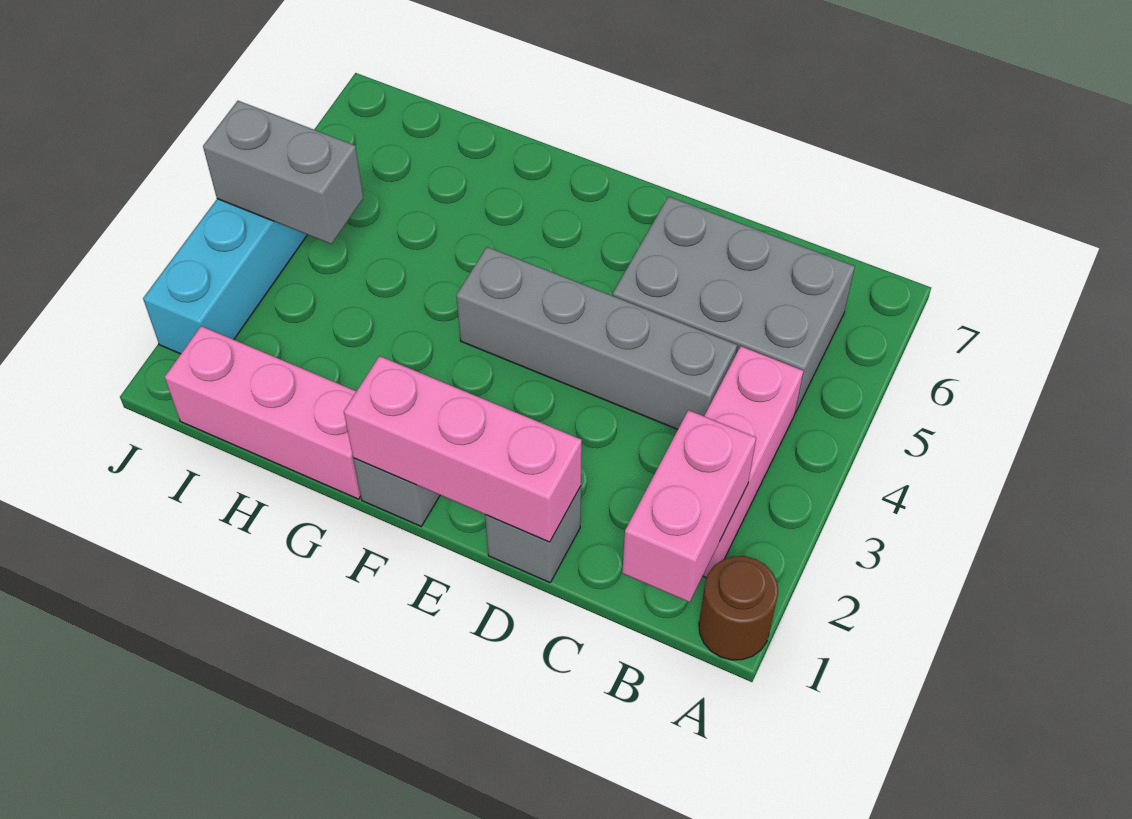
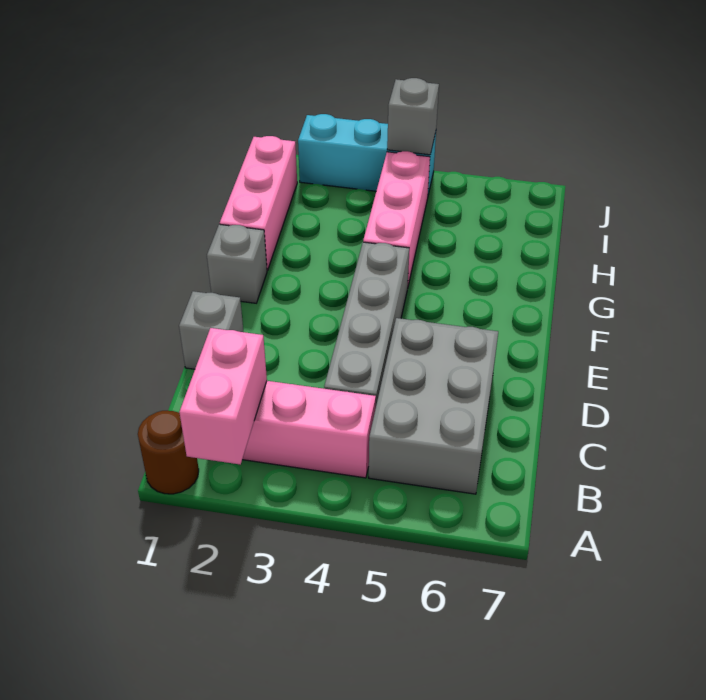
pink 1x2 brick [622,410,756,602] -> pink 1x2 brick turned to [179,328,267,464]
pink 1x3 brick [344,356,582,542] -> pink 1x3 brick moved to [363,151,430,285]
grey 1x2 brick [203,101,363,244] -> grey 1x1 brick [387,78,439,155]

